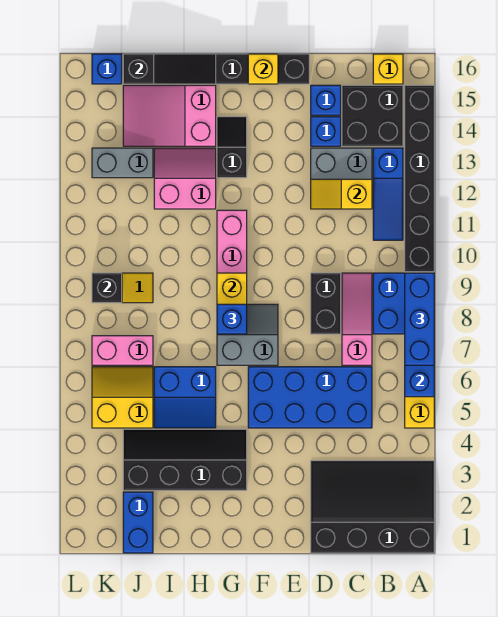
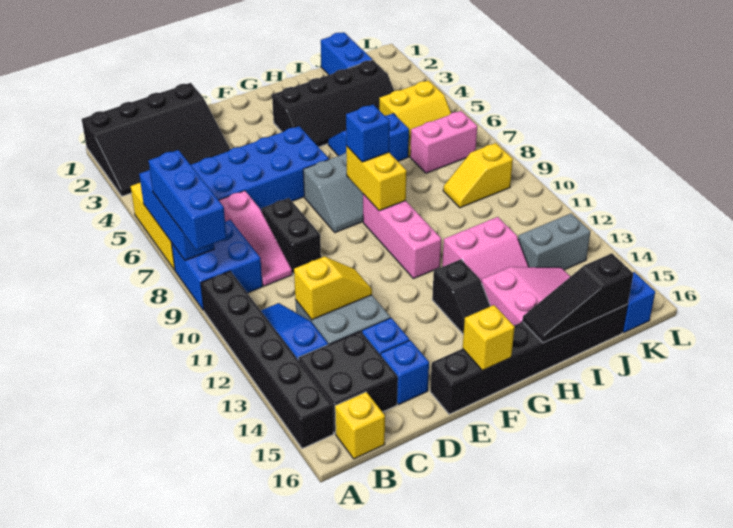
black 1x1 brick [92,273,122,303] -> none

